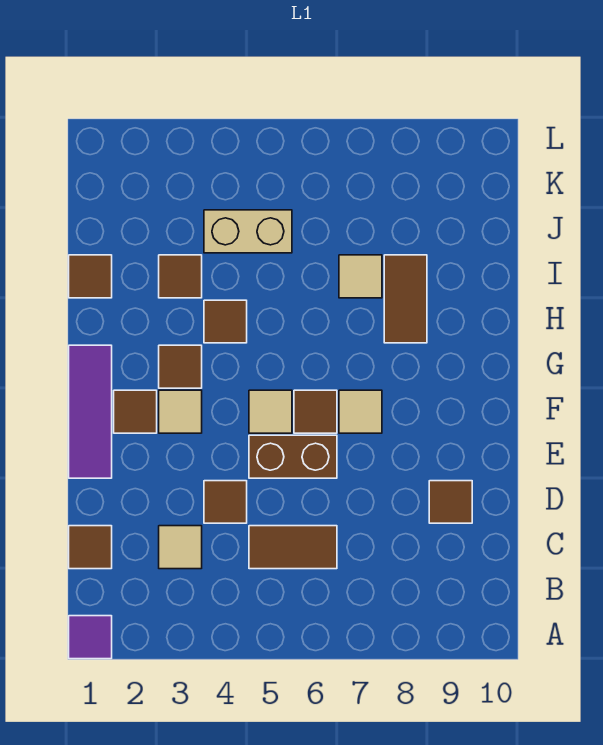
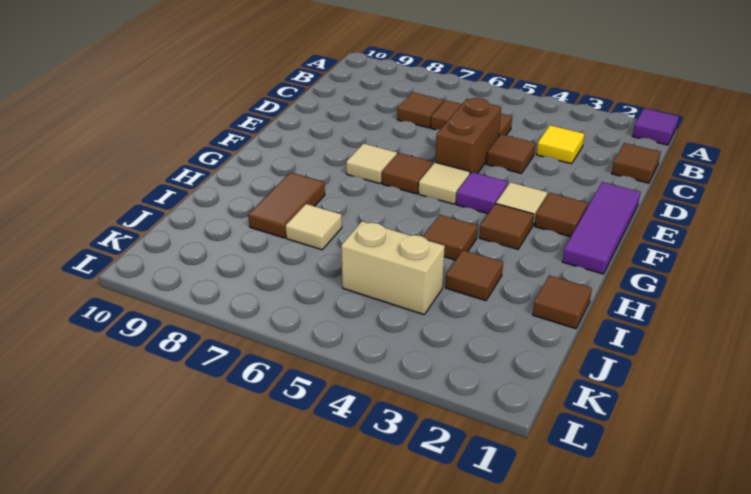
tan 1x1 tile [159,526,202,569] -> yellow 1x1 tile [536,125,584,164]
brown 1x1 tile [429,481,472,523] -> brown 1x1 tile moved to [397,92,444,128]
brown 1x2 brick [249,435,337,478] -> brown 1x2 brick turned to [435,98,501,174]
none -> purple 1x1 tile [456,172,508,214]

